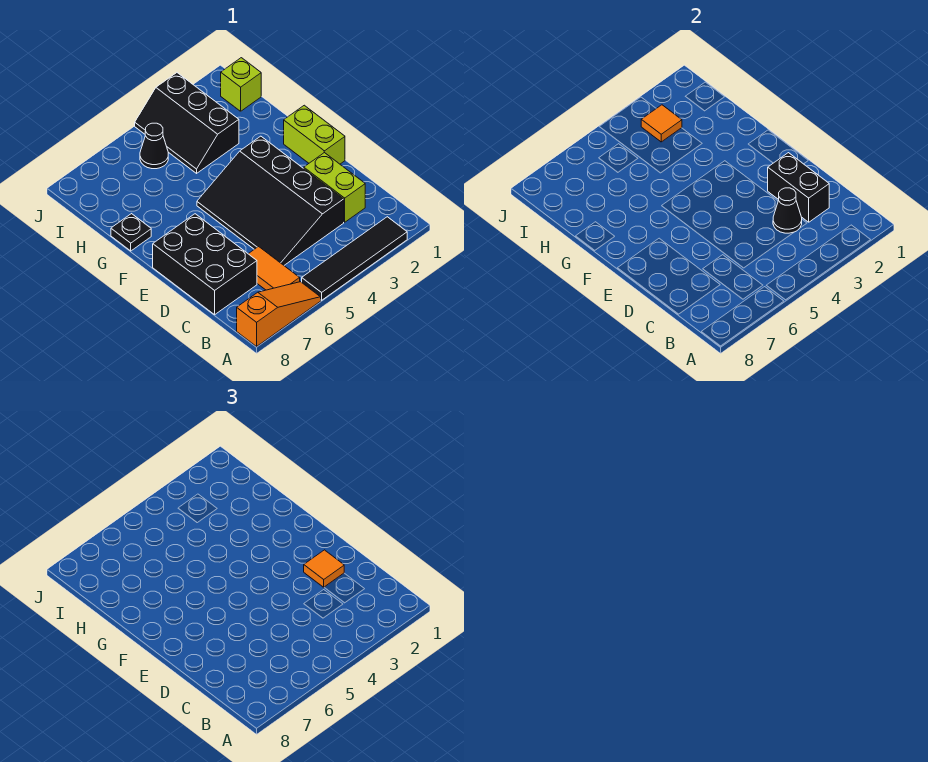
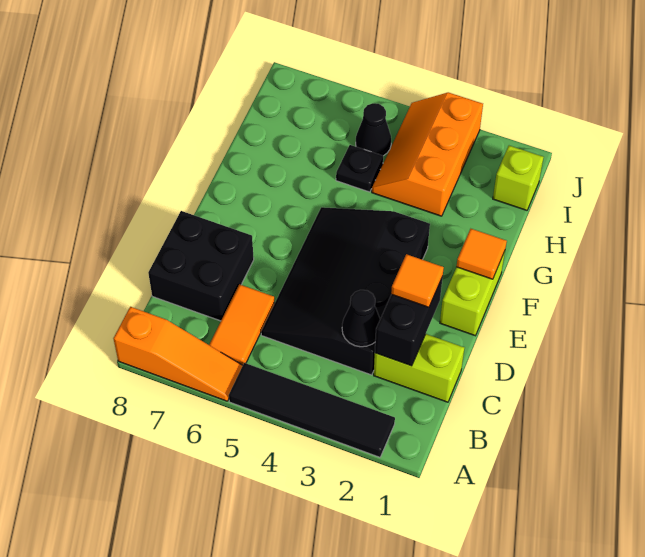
lime 1x2 brick [304,153,365,222] -> lime 1x2 brick turned to [374,334,464,402]
black 2x3 brick [153,214,257,315] -> black 2x2 brick [148,211,254,321]
black 1x1 plate [111,214,151,251] -> black 1x1 plate moved to [336,145,383,192]
black 2x3 slope [135,73,239,173] -> orange 2x3 slope [372,92,483,216]
orange 1x1 tile [641,105,682,142] -> orange 1x1 tile moved to [456,229,507,279]

